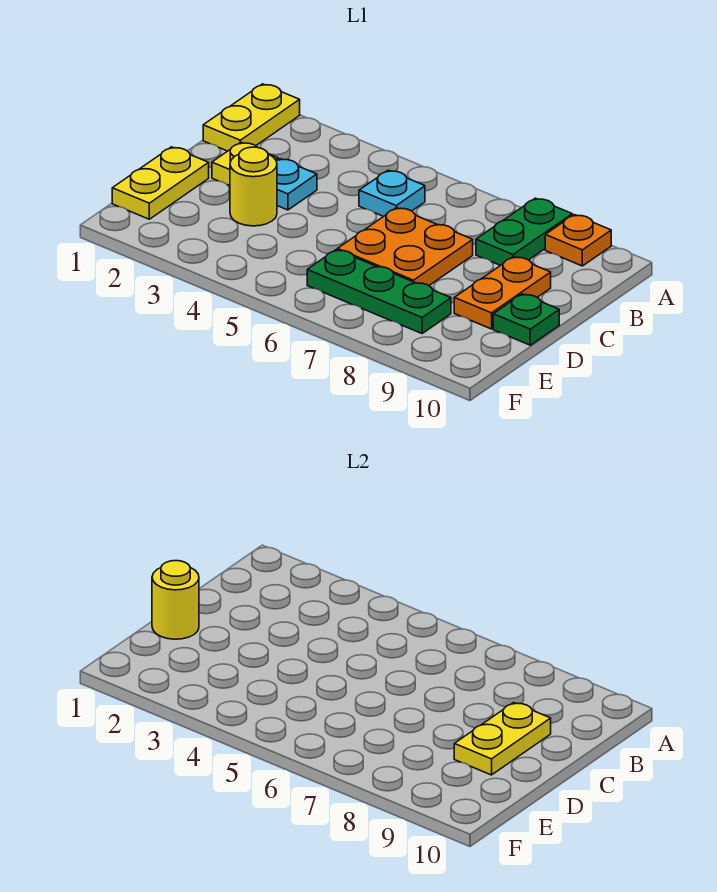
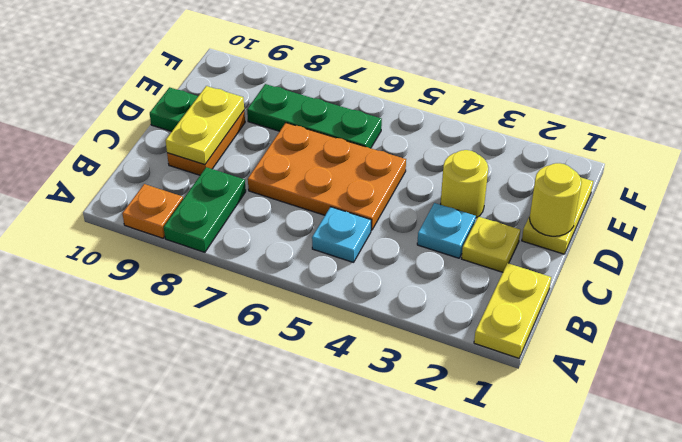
orange 2x2 plate [337,208,473,286] -> orange 2x3 plate [248,123,406,230]

